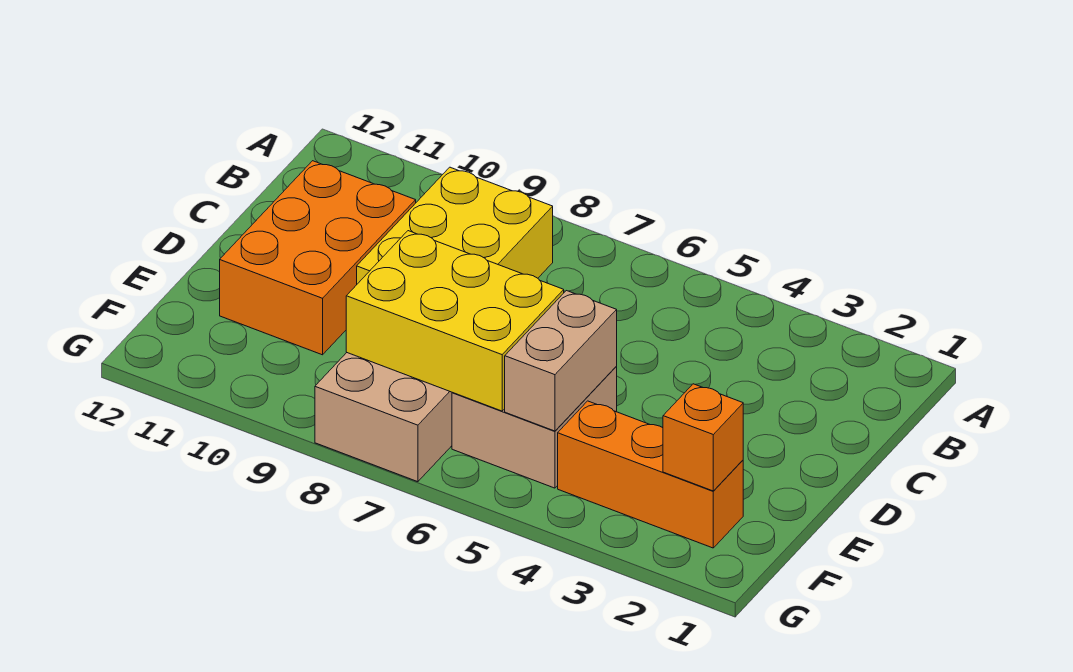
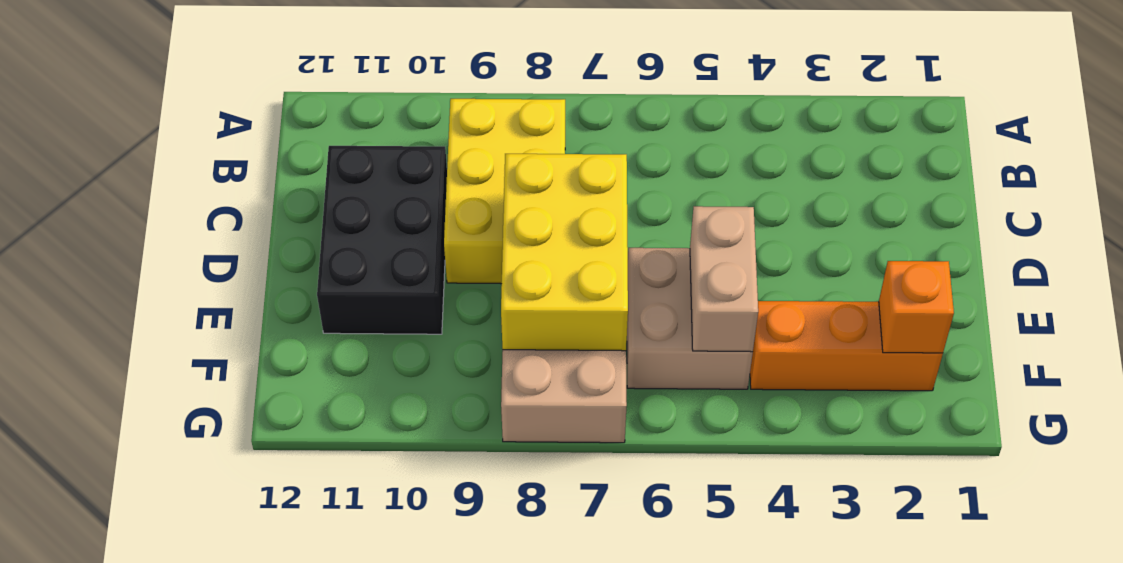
orange 2x3 brick [220,161,416,355] -> black 2x3 brick [317,146,447,334]
yellow 2x3 brick [346,231,564,411] -> yellow 2x3 brick turned to [501,154,628,351]

